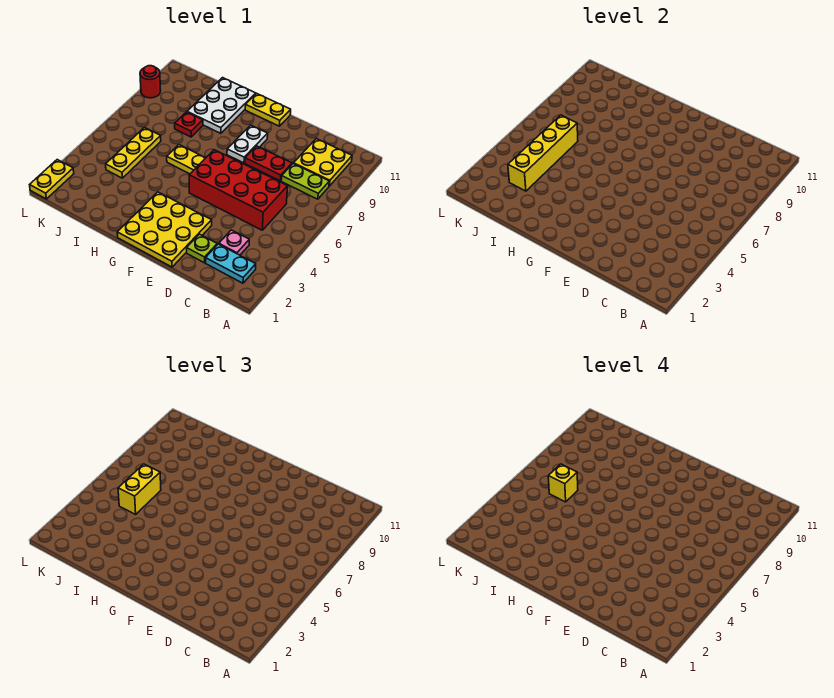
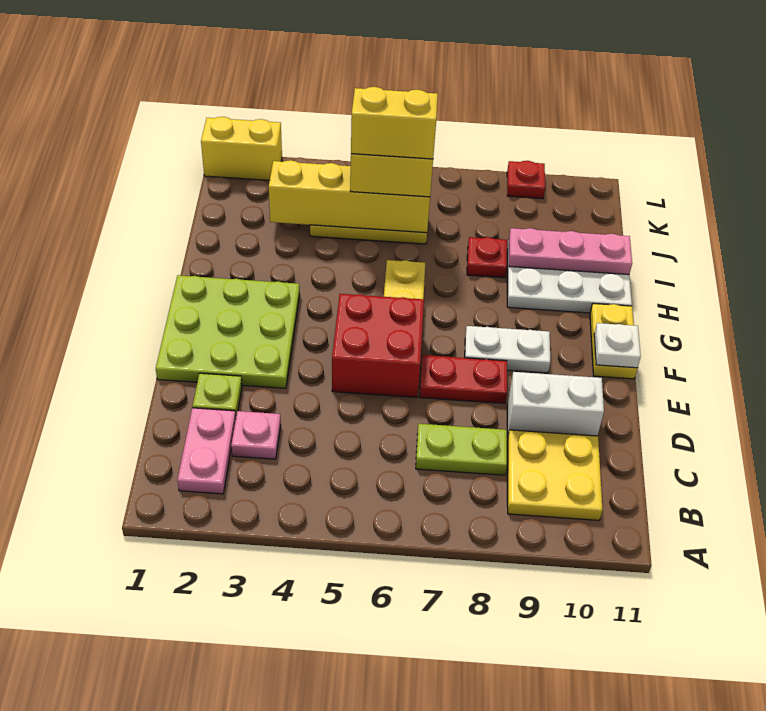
cyan 1x2 plate [206,244,256,283] -> pink 1x2 plate [177,408,236,494]
lime 1x2 plate [281,163,329,199] -> lime 1x2 plate turned to [416,424,507,475]
red 2x4 brick [189,150,288,230] -> red 2x2 brick [332,294,424,397]
red 1x2 plate [245,146,292,181] -> red 1x2 plate turned to [420,355,507,404]
none -> white 1x2 brick [507,372,604,438]
yellow 3x3 plate [117,192,212,267] -> lime 3x3 plate [156,275,300,388]
none -> white 1x1 plate [594,323,641,368]
none -> pink 1x3 plate [509,228,632,275]
yellow 1x1 brick [548,464,578,502] -> yellow 1x2 brick [351,87,438,159]
yellow 1x2 plate [30,160,74,199] -> yellow 1x2 brick [201,117,282,180]
red 1x1 round brick [140,66,161,98] -> red 1x1 plate [507,161,545,199]

